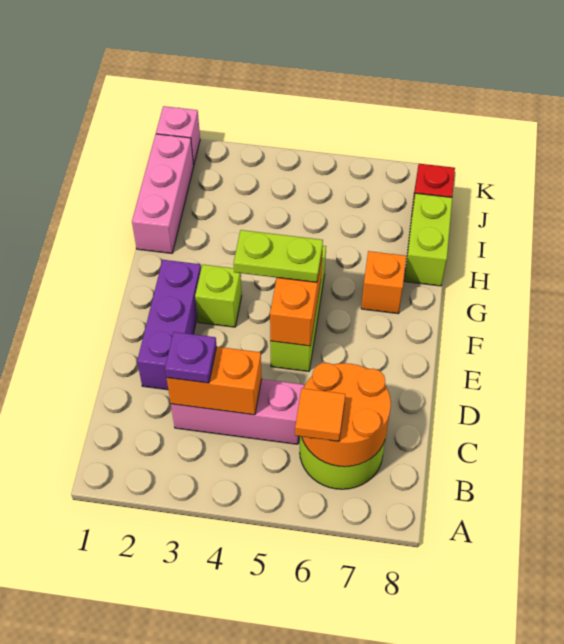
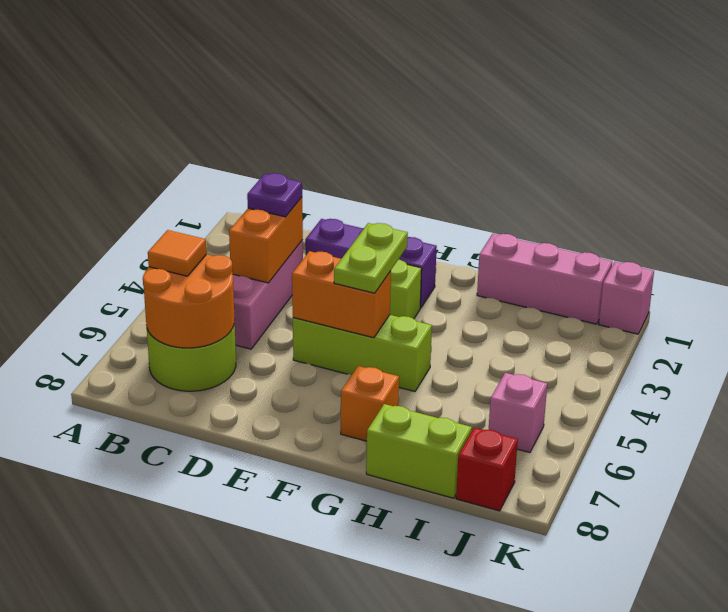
none -> pink 1x1 brick [489,373,547,453]

